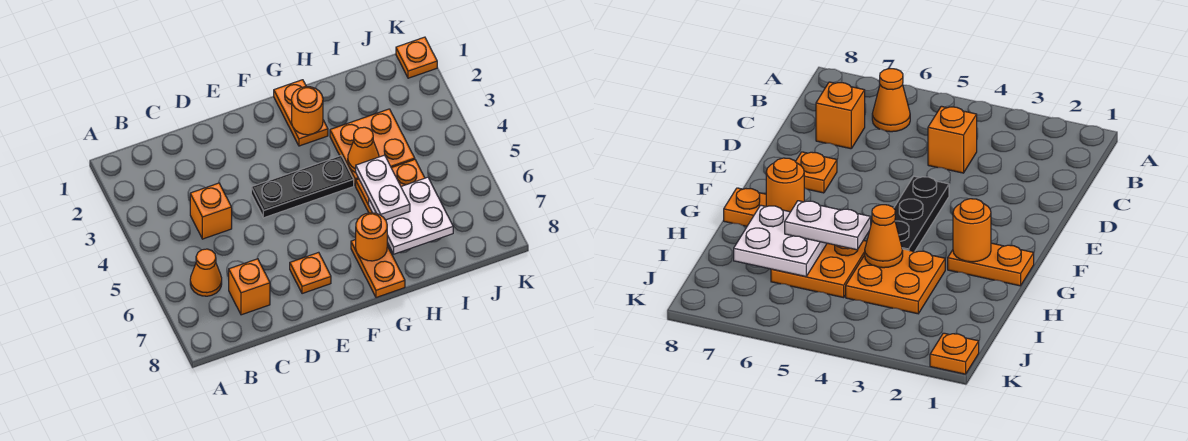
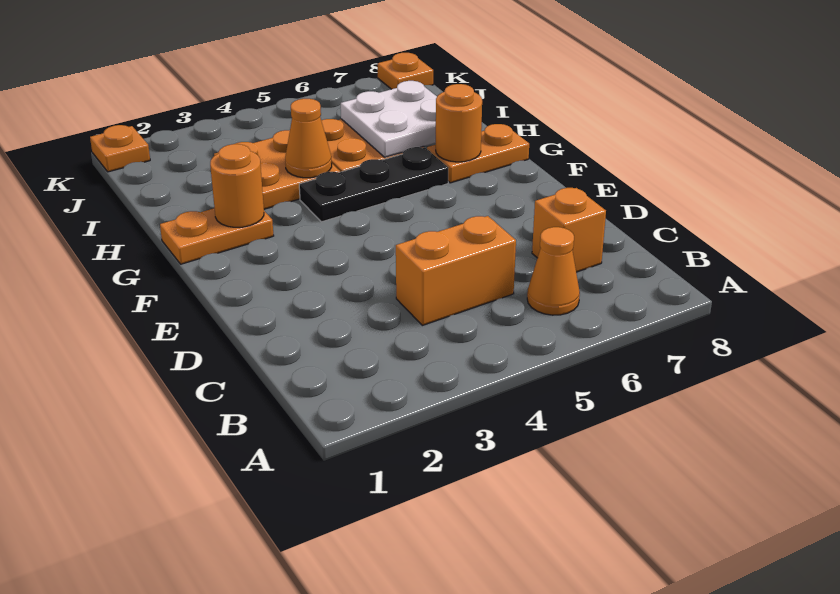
orange 1x1 brick [190,183,232,239] -> orange 1x2 brick [396,216,516,325]
black 1x3 plate [251,156,354,218] -> black 1x3 plate turned to [299,147,449,222]
orange 1x1 plate [290,252,331,294] -> orange 1x1 plate moved to [378,53,433,89]
white 1x2 plate [356,155,410,220] -> none

